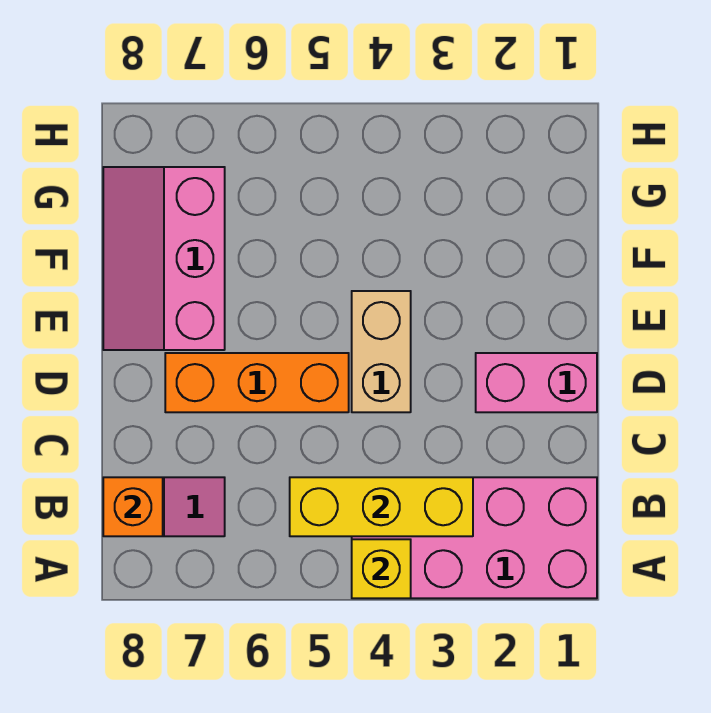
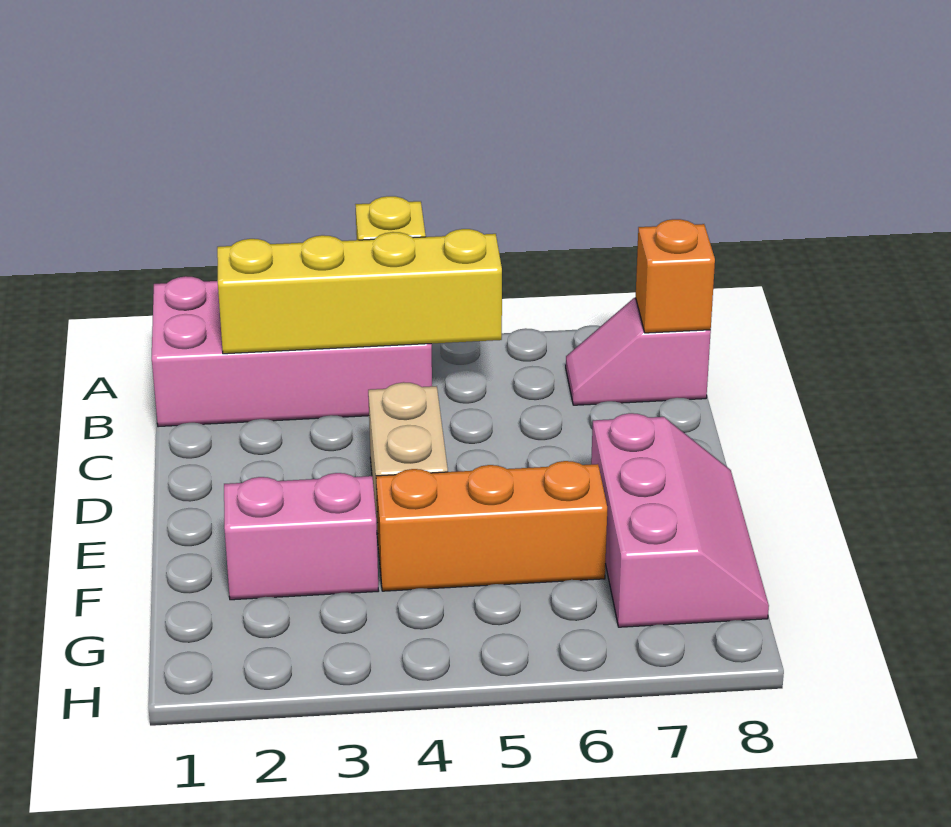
yellow 1x3 brick [290,477,473,536] -> yellow 1x4 brick [217,229,502,354]
pink 1x2 brick [476,353,597,412] -> pink 1x2 brick moved to [224,473,379,600]
orange 1x3 brick [165,353,349,412] -> orange 1x3 brick moved to [376,461,607,591]

